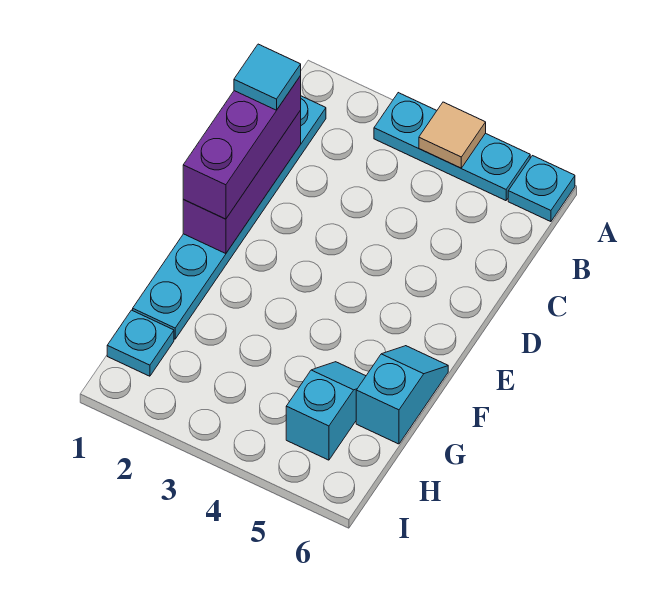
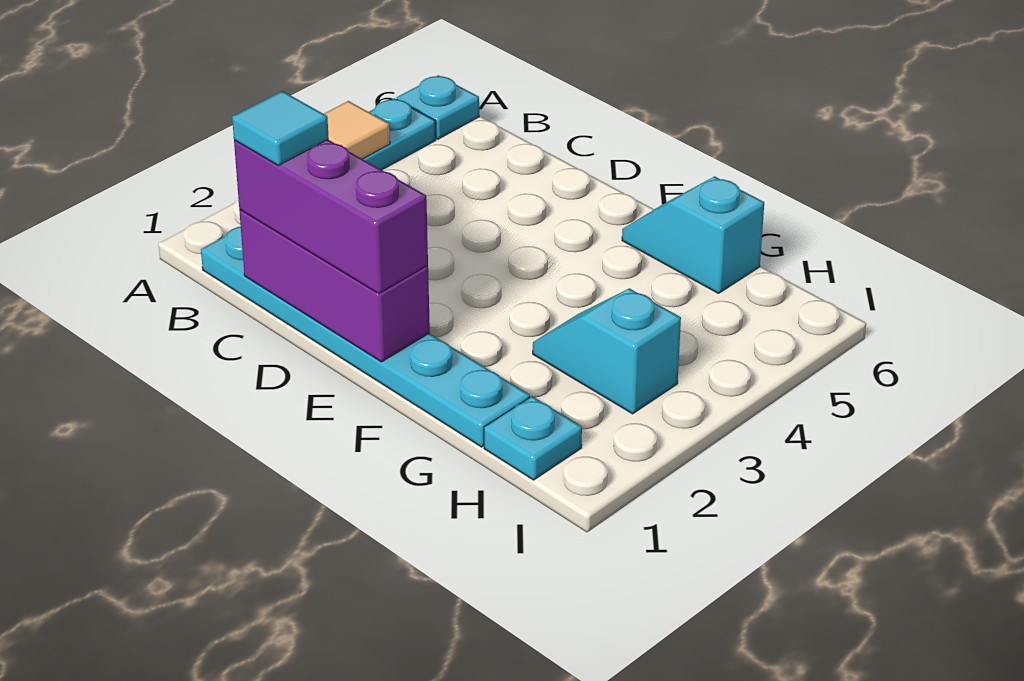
cyan 1x2 slope [286,362,366,460] -> cyan 1x2 slope moved to [533,288,681,414]

